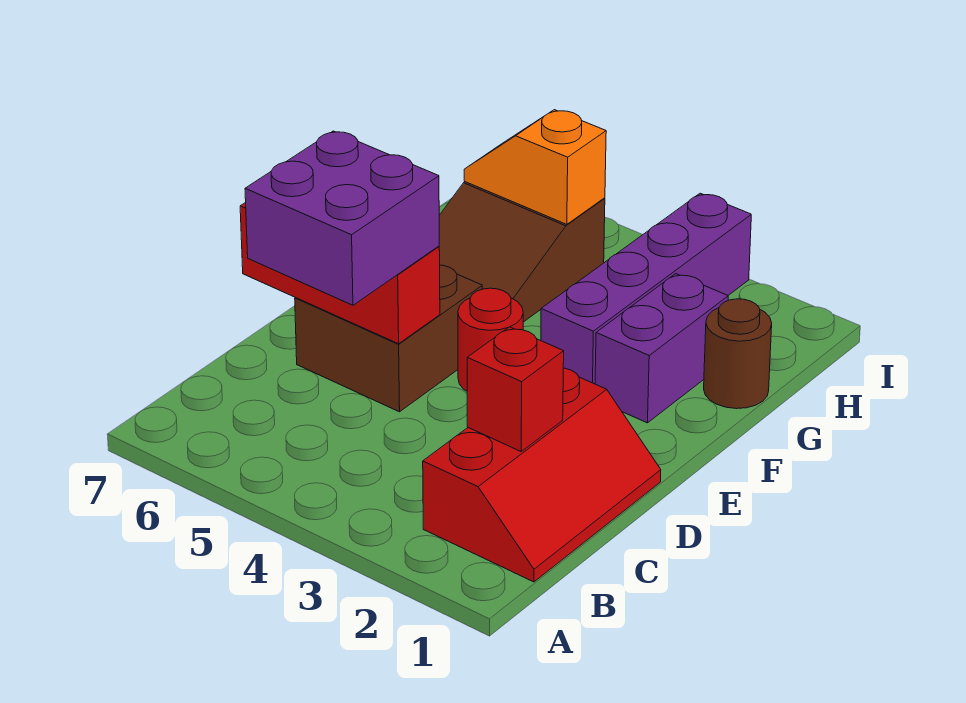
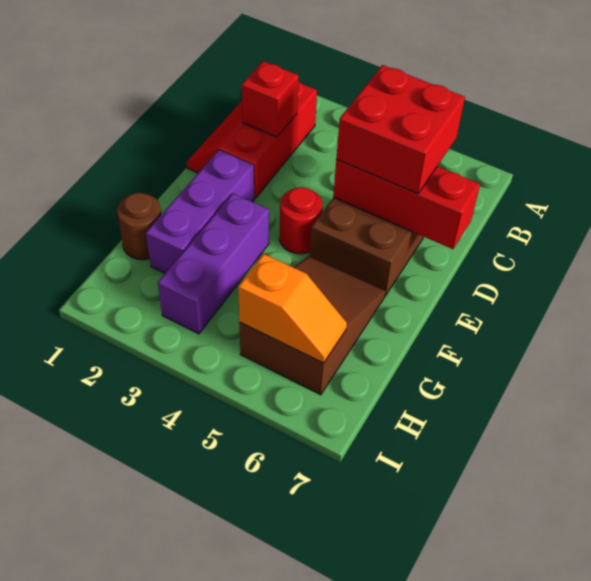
purple 2x2 brick [245,131,439,305] -> red 2x2 brick [336,65,465,194]
purple 1x2 brick [595,274,728,423] -> purple 1x3 brick [146,150,254,273]
purple 1x4 brick [541,193,751,384] -> purple 1x3 brick [158,193,269,334]

